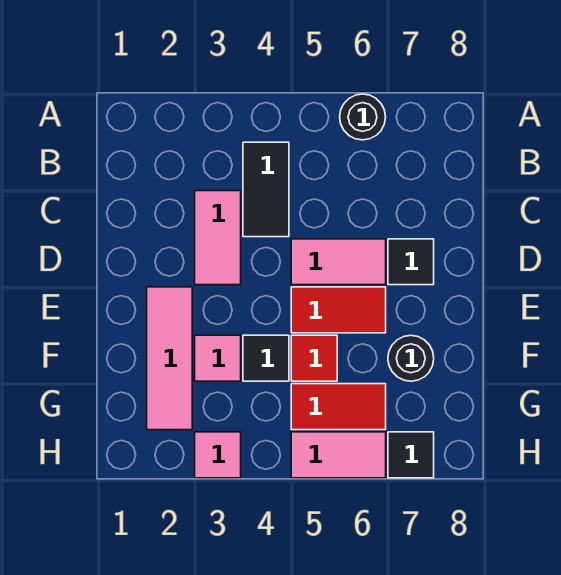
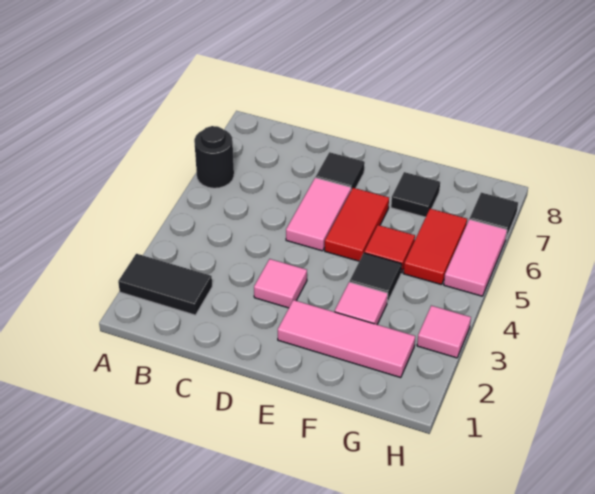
black 1x2 tile [243,142,289,237] -> black 1x2 tile moved to [118,254,212,315]
pink 1x2 tile [195,191,241,285] -> pink 1x1 tile [254,259,307,308]
black 1x1 round brick [388,335,434,381] -> black 1x1 tile [391,172,440,217]

